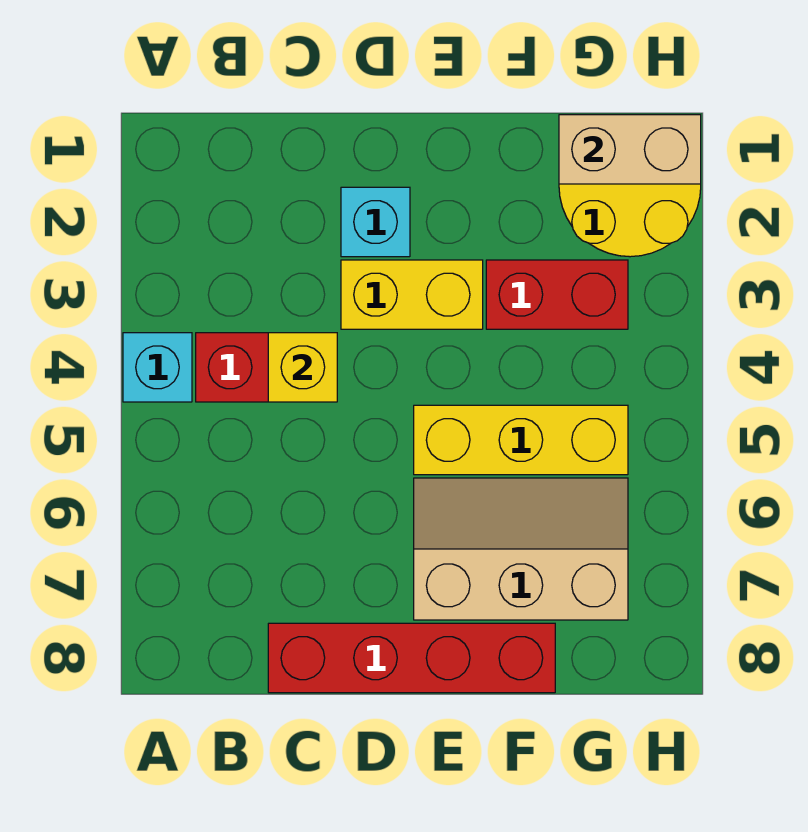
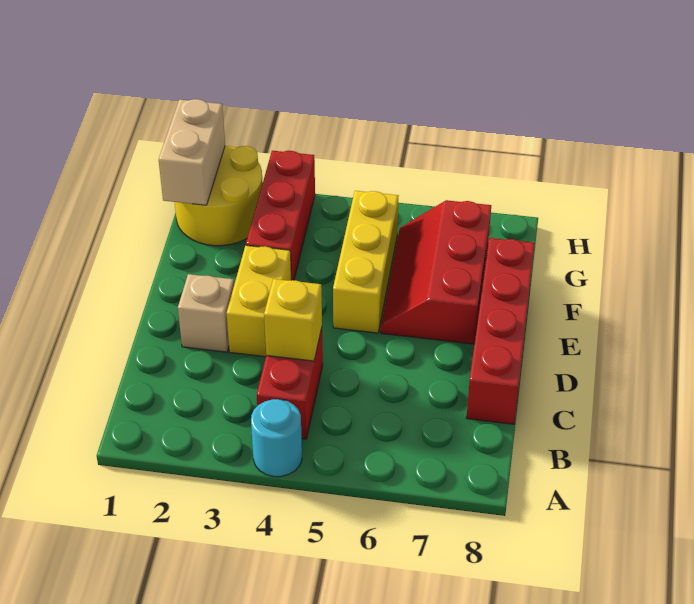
cyan 1x1 brick [123,333,192,402] -> cyan 1x1 round brick [251,399,302,477]
cyan 1x1 brick [341,187,410,257] -> tan 1x1 brick [178,274,234,352]
tan 2x3 slope [414,478,628,620] -> red 2x3 slope [381,200,491,344]
red 1x2 brick [486,260,628,329] -> red 1x3 brick [246,151,315,280]

